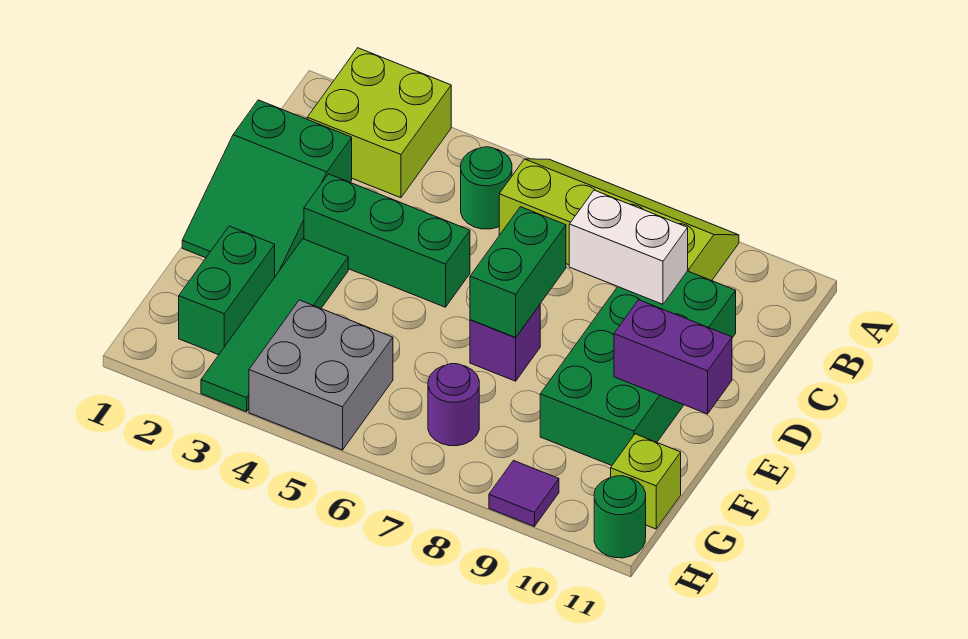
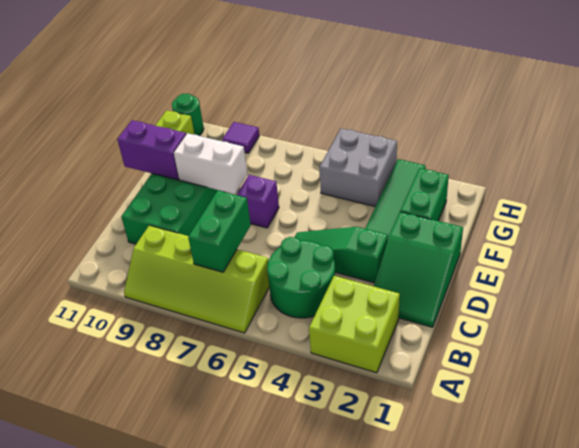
green 1x1 round brick [461,147,512,229] -> green 2x2 round brick [267,237,335,318]
green 2x3 slope [182,100,352,276] -> green 2x3 slope turned to [374,212,463,327]
white 1x2 brick [569,190,688,304] -> white 1x2 brick moved to [174,133,247,194]
green 1x3 brick [304,174,470,307] -> green 1x3 slope [295,227,388,283]
green 1x2 brick [470,207,566,337] -> green 1x2 brick moved to [188,191,251,272]
purple 1x1 round brick [428,364,479,446] -> none

